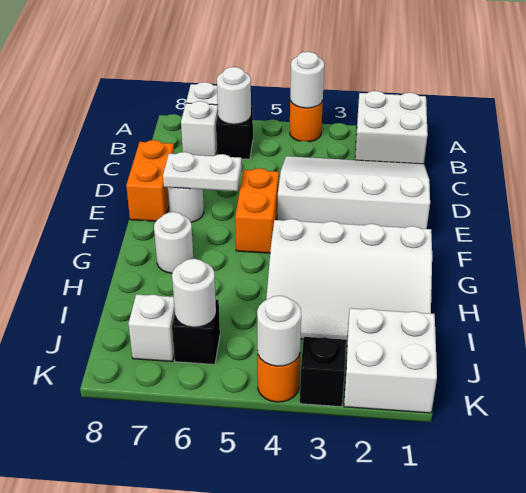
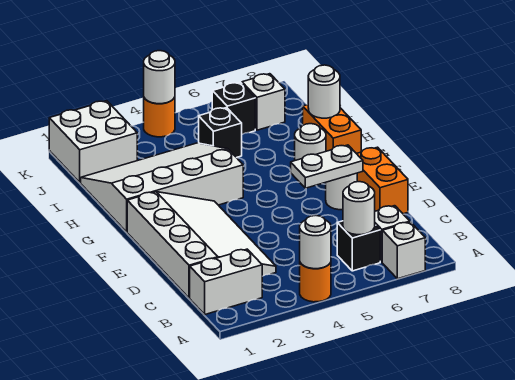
white 2x2 brick [355,91,428,164] -> white 1x2 brick [190,249,262,314]
white 3x4 slope [277,156,430,229] -> white 3x4 slope turned to [127,192,276,298]
orange 1x2 brick [235,168,279,253] -> orange 1x2 brick moved to [303,105,361,154]
white 1x1 round brick [172,259,216,327] -> white 1x1 round brick moved to [308,65,340,118]
black 1x1 brick [300,337,346,407] -> black 1x1 brick moved to [199,108,242,158]

